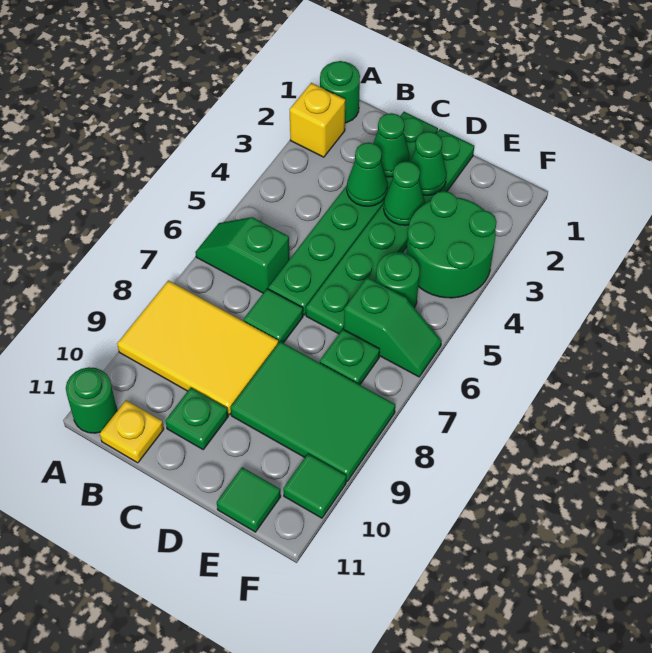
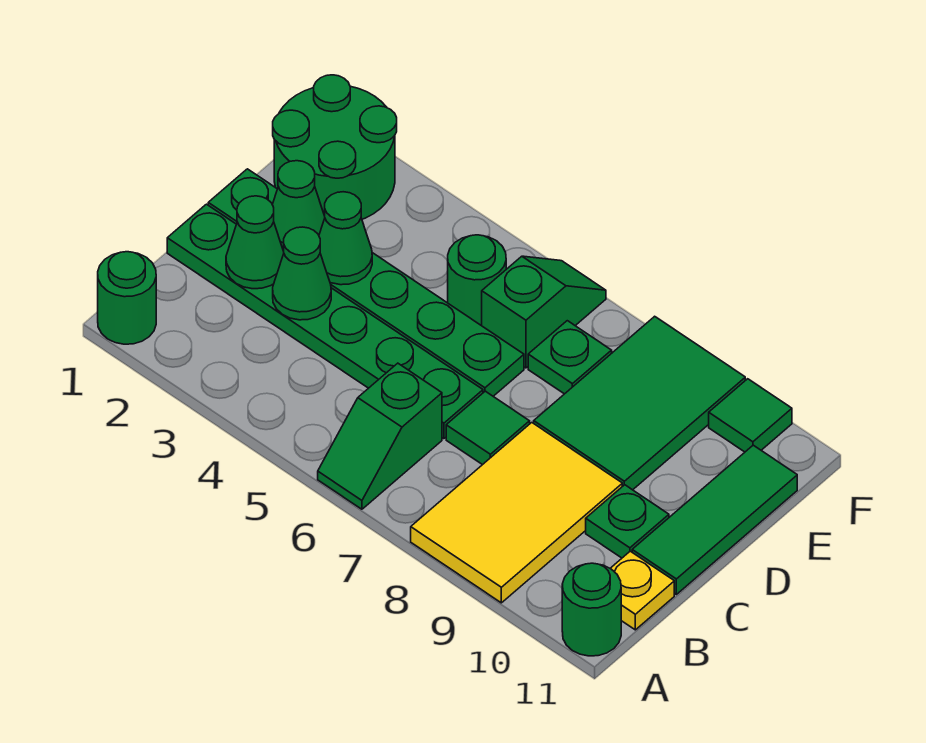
yellow 1x1 brick [290,83,345,157] -> none
green 2x2 round brick [406,191,497,298] -> green 2x2 round brick moved to [273,75,397,219]
green 1x1 tile [217,467,281,532] -> green 1x3 tile [632,445,797,594]

